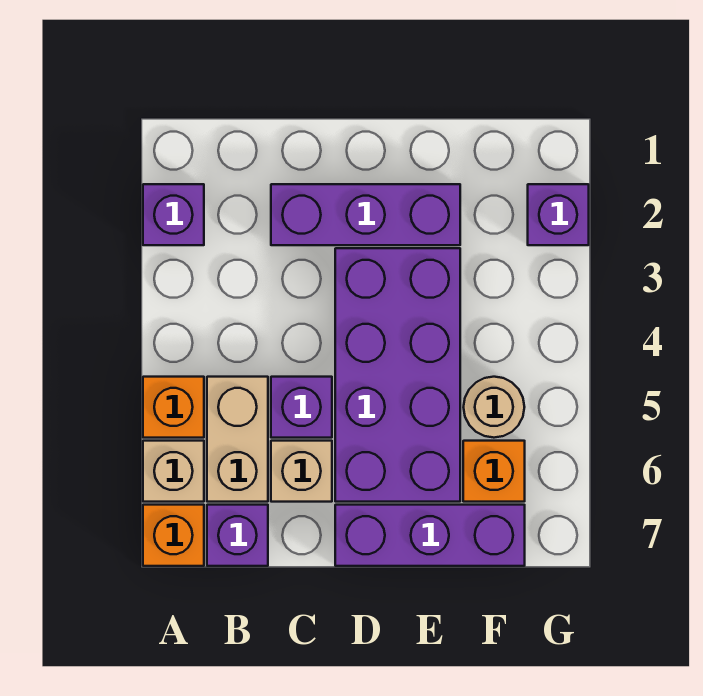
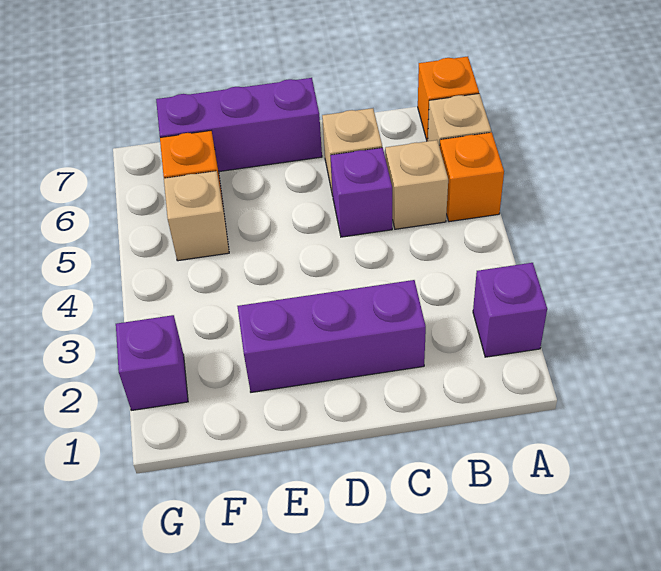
tan 1x2 brick [207,377,268,502] -> tan 1x1 brick [385,140,448,229]
purple 1x1 brick [207,505,268,566] -> none
purple 2x4 brick [335,248,460,502] -> none
tan 1x1 round brick [464,377,524,438] -> tan 1x1 brick [164,171,229,261]

